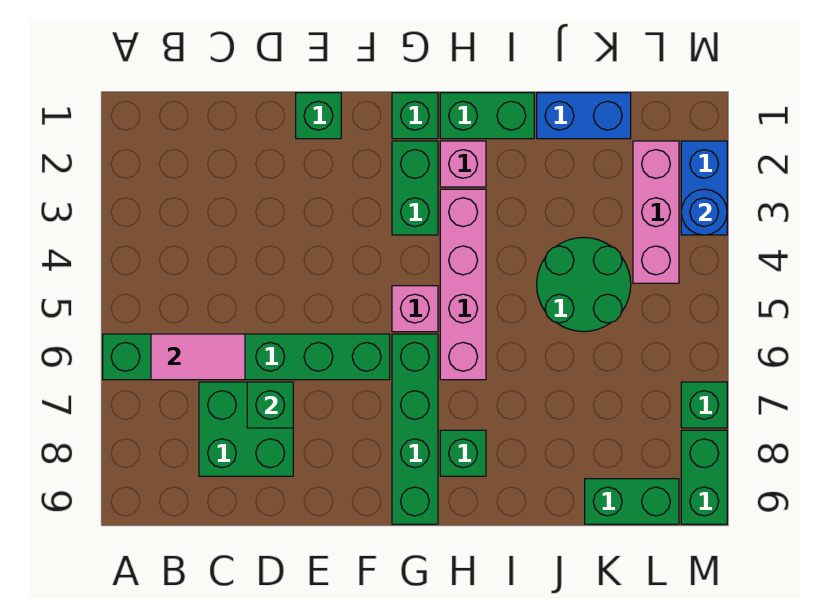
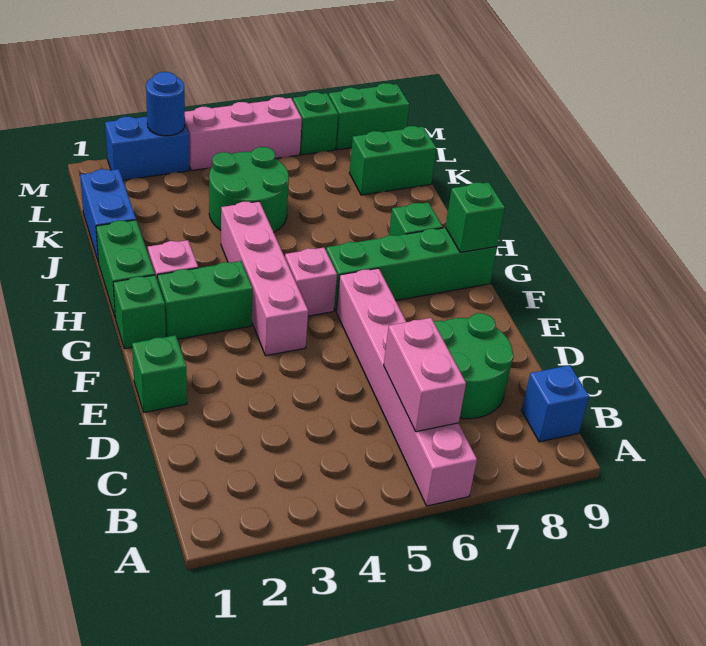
green 1x6 brick [103,334,390,380] -> pink 1x6 brick [336,268,477,506]
pink 1x2 tile [151,334,245,380] -> pink 1x2 brick [384,318,466,432]
none -> blue 1x1 brick [522,365,589,442]
green 2x2 brick [199,382,293,476] -> green 2x2 round brick [434,313,514,419]
green 1x1 brick [247,382,293,428] -> green 1x1 brick moved to [445,182,505,253]
pink 1x4 brick [440,189,486,380] -> pink 1x4 brick turned to [221,201,308,356]
green 1x2 brick [585,479,679,524] -> green 1x2 brick turned to [349,126,436,195]
pink 1x3 brick [633,141,679,283] -> pink 1x3 brick moved to [185,97,302,171]

